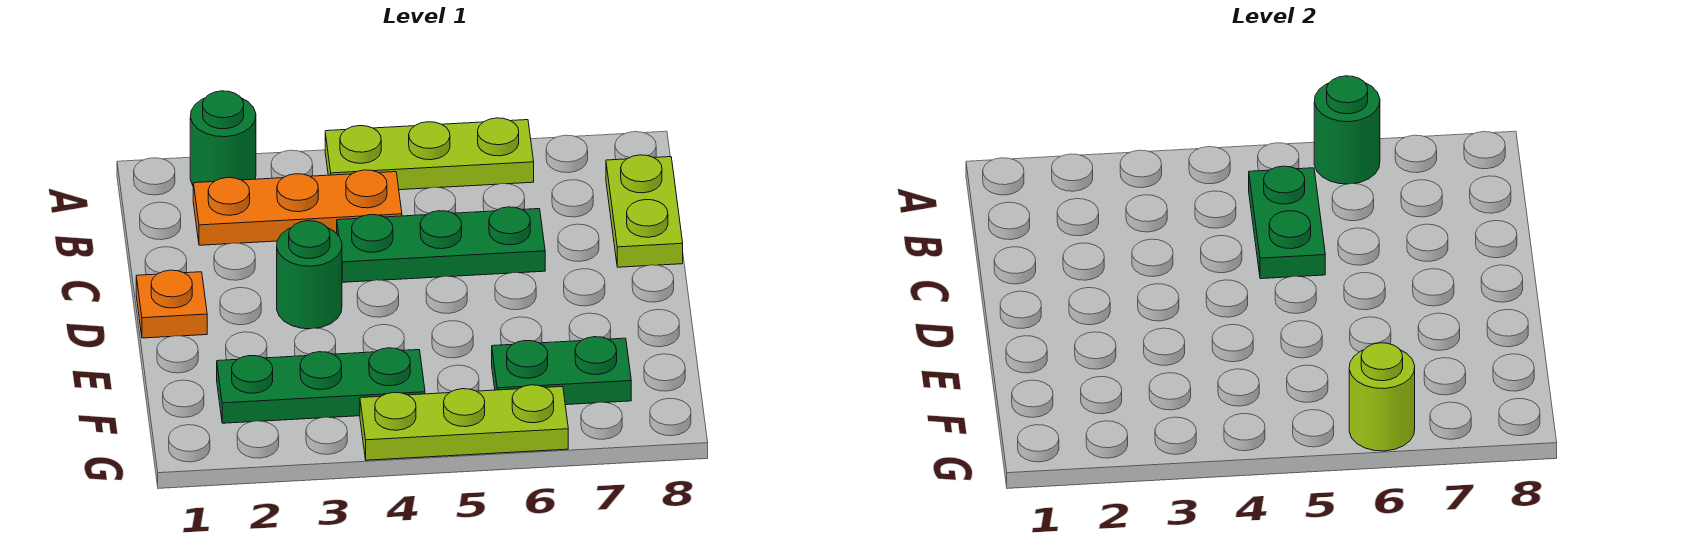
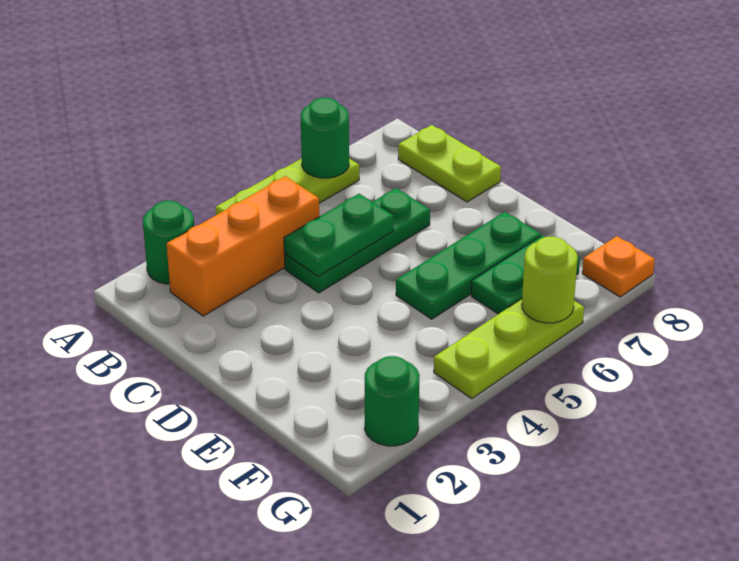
orange 1x3 plate [193,170,402,245] -> orange 1x3 brick [167,176,319,316]
green 1x2 plate [1249,166,1325,279] -> green 1x2 plate turned to [284,194,393,277]
orange 1x1 plate [136,270,207,338] -> orange 1x1 plate moved to [582,236,655,297]
green 1x1 round brick [277,221,342,329] -> green 1x1 round brick moved to [365,356,420,446]
green 1x3 plate [217,348,425,423] -> green 1x3 plate moved to [396,212,541,319]

